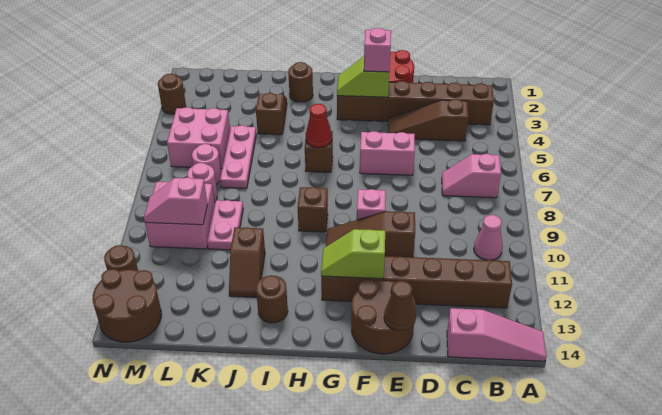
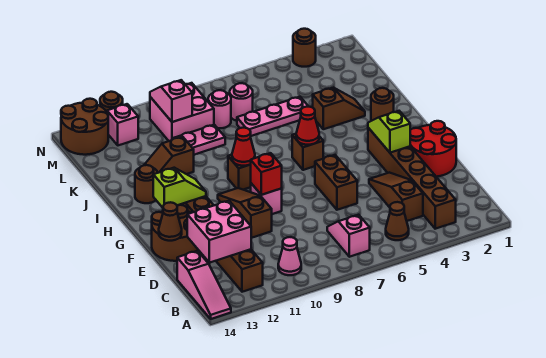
none -> brown 1x1 cone [386,202,409,240]
pink 1x2 brick [360,131,415,175] -> brown 1x2 brick [315,155,357,210]
pink 1x1 brick [364,28,391,72] -> pink 1x1 brick moved to [107,104,138,145]
none -> red 1x1 brick [250,153,282,195]
lime 1x2 slope [321,229,385,279] -> lime 1x2 slope turned to [153,168,206,208]
none -> red 1x1 cone [232,128,255,166]
pink 2x2 brick [167,107,230,168] -> pink 2x2 brick moved to [187,201,251,263]

